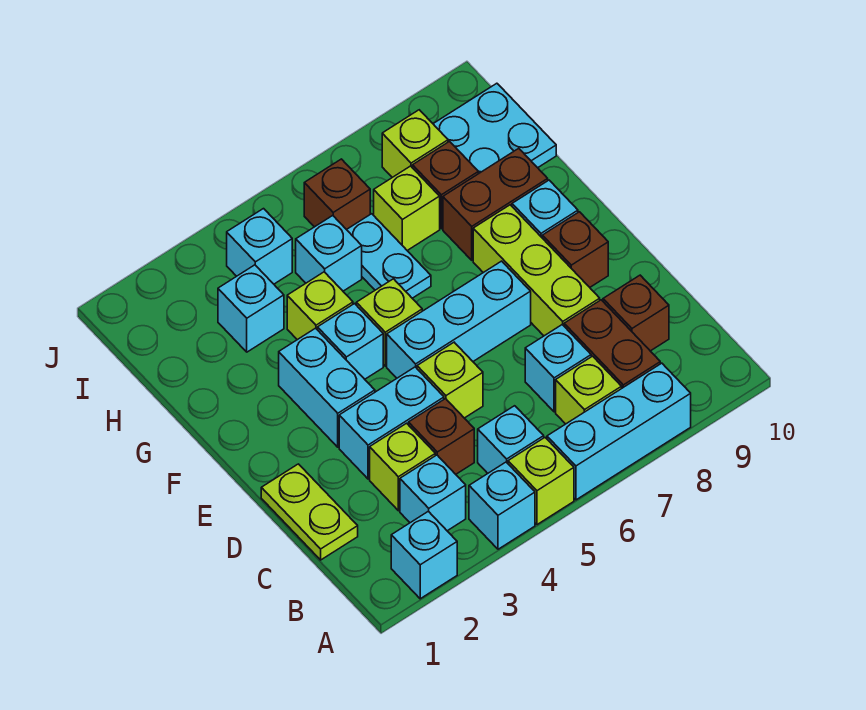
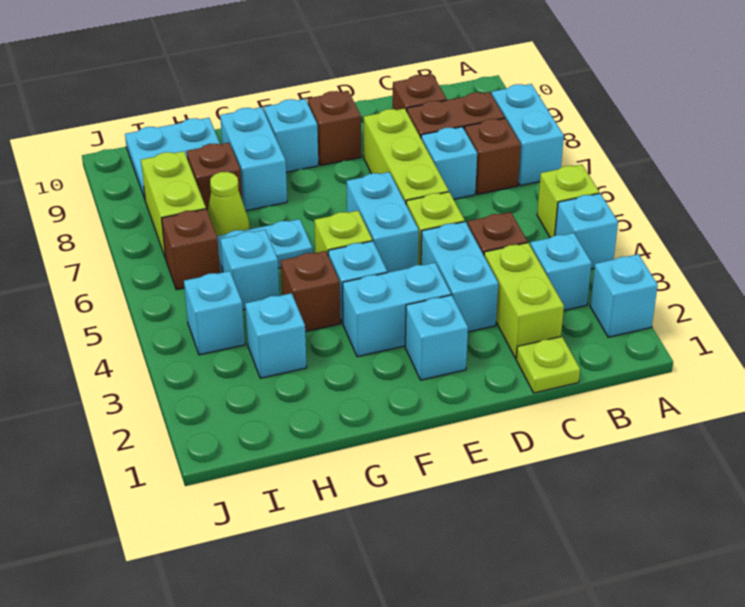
cyan 1x3 brick [547,363,691,500] -> cyan 1x2 brick [492,84,564,186]
cyan 1x1 brick [478,406,544,473] -> cyan 1x1 brick moved to [405,295,468,380]
lime 1x1 brick [556,356,622,424] -> brown 1x1 brick [464,118,521,194]
lime 1x2 plate [261,464,358,560] -> lime 1x1 plate [516,336,580,393]
lime 1x1 brick [370,423,435,511] -> lime 1x2 brick [484,243,564,358]
lime 1x3 brick [473,205,600,336] -> lime 1x3 brick turned to [364,108,449,203]
cyan 1x3 brick [387,261,531,378] -> cyan 1x2 brick [347,172,419,273]
lime 1x1 brick [287,272,353,340] -> brown 1x1 brick [281,251,340,332]
brown 1x2 brick [443,148,548,260] -> cyan 1x2 brick [220,107,287,211]
lime 1x1 brick [374,166,440,250] -> lime 1x1 cone [207,172,250,236]
lime 1x1 brick [382,110,448,177] -> lime 1x2 brick [141,151,206,259]

